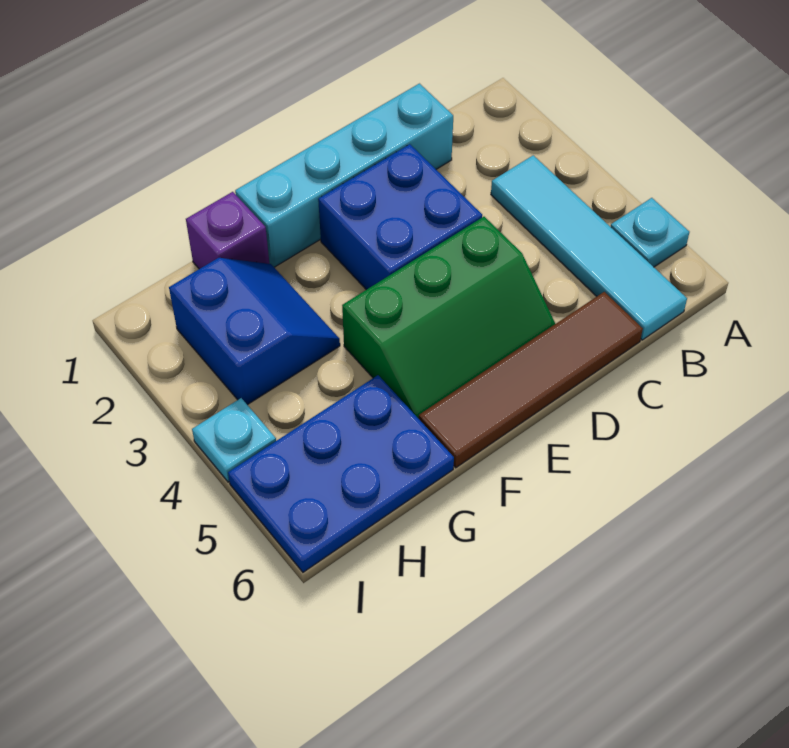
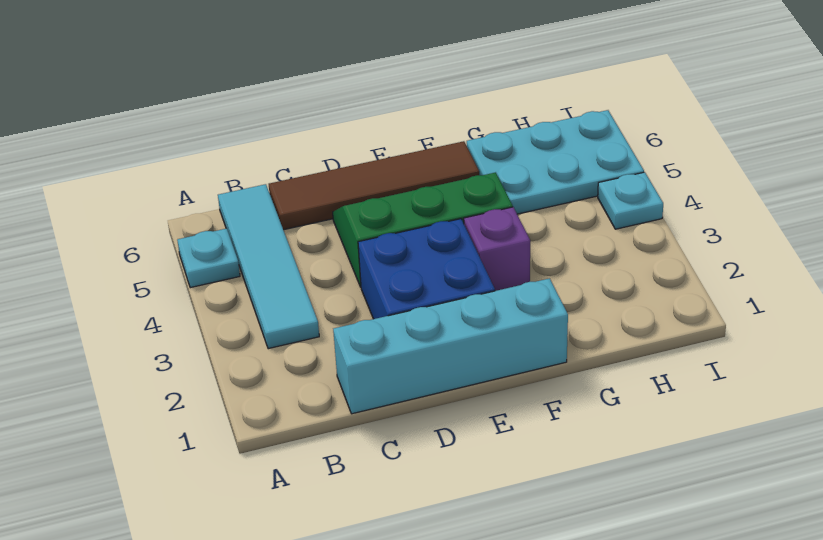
purple 1x1 brick [186,192,269,269] -> purple 1x1 brick moved to [464,207,530,291]
blue 2x2 slope [169,258,340,405] -> none
blue 2x3 plate [228,375,454,572] -> cyan 2x3 plate [467,110,644,214]

